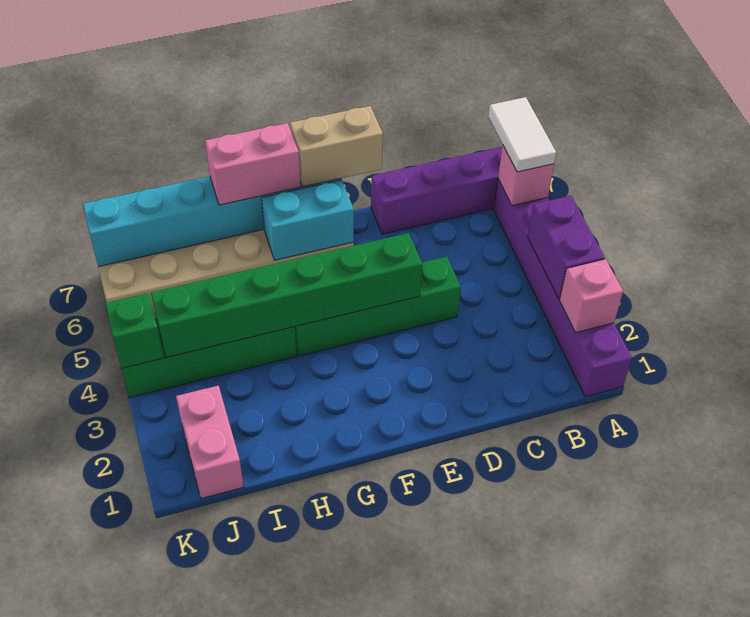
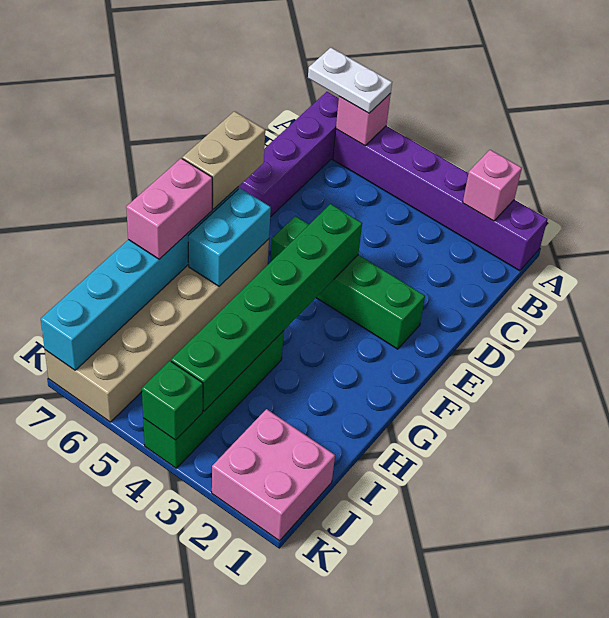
purple 1x2 brick [528,196,605,299] -> none
white 1x2 tile [488,97,556,172] -> white 1x2 plate [308,48,392,113]
green 1x4 brick [295,257,461,356] -> green 1x4 brick turned to [271,216,425,349]
pink 1x2 brick [176,386,244,499] -> pink 2x2 brick [212,409,335,541]

